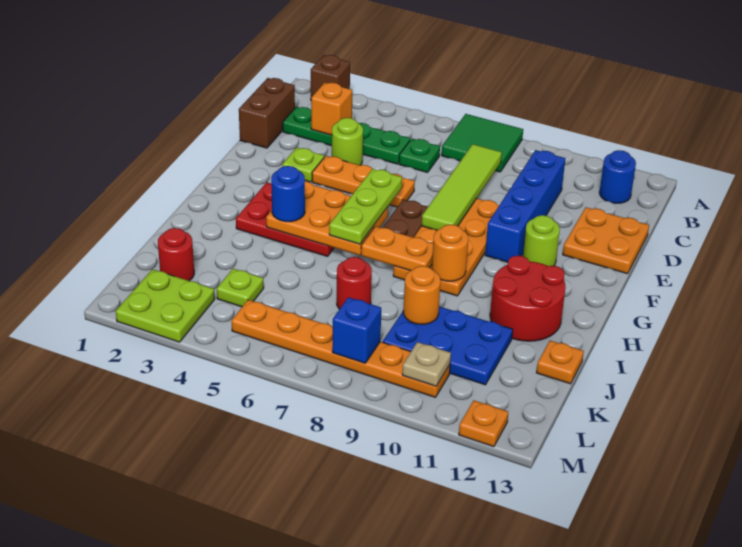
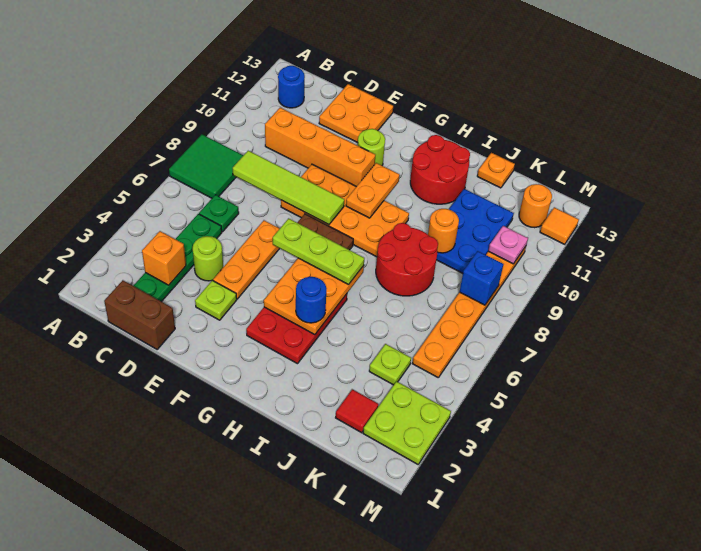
brown 1x1 brick [311,55,350,98] -> none
blue 1x4 brick [485,150,565,262] -> orange 1x4 brick [265,108,375,187]
orange 1x2 plate [361,226,433,271] -> orange 1x2 plate moved to [346,163,400,218]
orange 1x1 round brick [432,224,468,281] -> orange 1x1 round brick moved to [519,184,552,228]
red 1x1 round brick [337,257,372,309] -> red 2x2 round brick [376,223,438,296]
red 1x1 round brick [158,228,194,281] -> red 1x1 tile [336,389,379,433]
tan 1x1 plate [402,342,451,386] -> pink 1x1 plate [488,226,528,264]
orange 1x1 plate [459,400,508,447] -> orange 1x1 tile [540,207,579,244]

